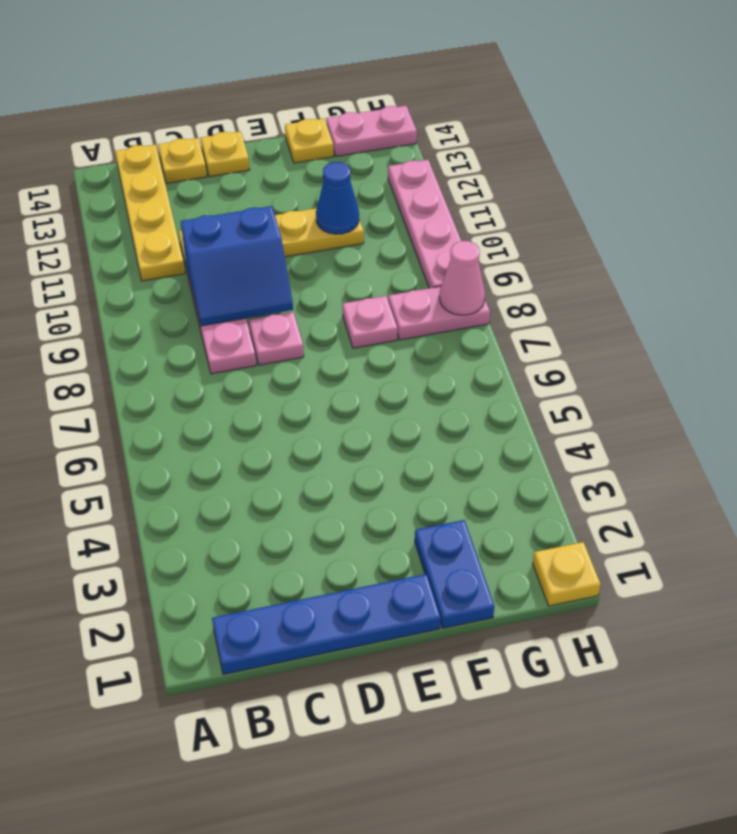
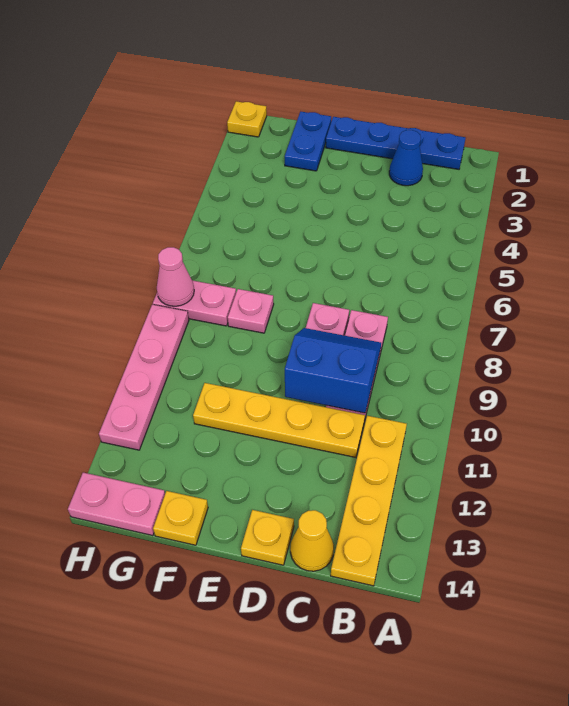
yellow 1x1 plate [158,138,207,183] -> yellow 1x1 cone [290,510,334,571]
blue 1x1 cone [316,162,359,234] -> blue 1x1 cone moved to [389,130,423,186]

